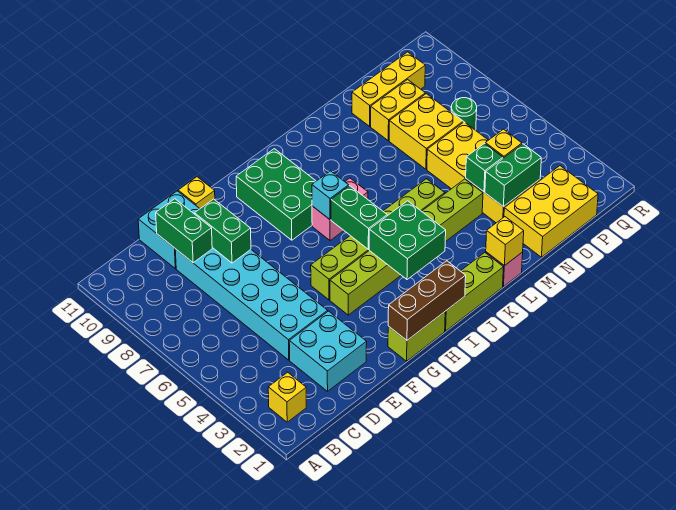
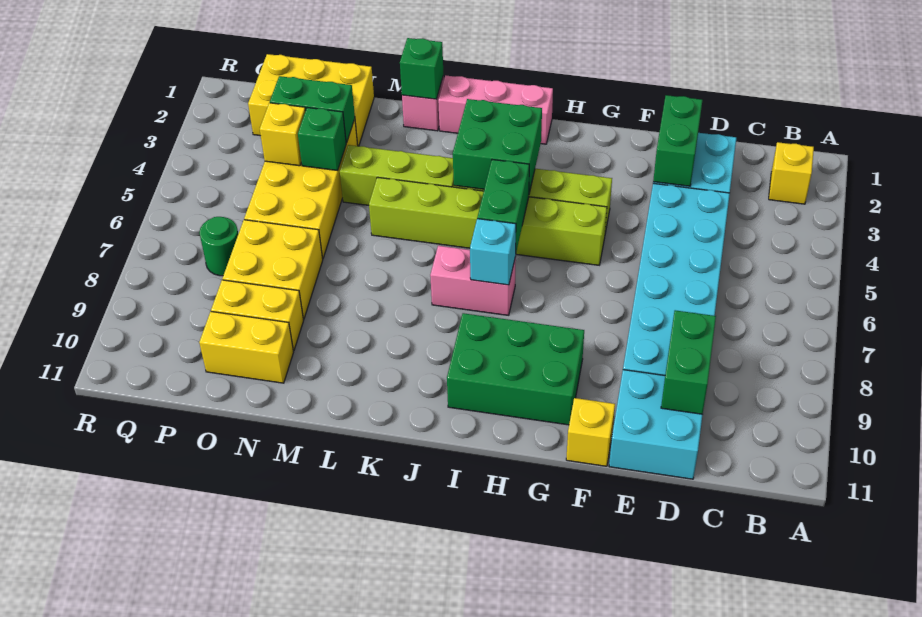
green 1x2 brick [195,199,251,263] -> green 1x2 brick moved to [653,95,702,186]
lime 1x2 brick [388,312,445,361] -> none
brown 1x3 brick [388,261,466,340] -> none
green 2x3 brick [236,149,316,240] -> green 2x3 brick turned to [447,313,584,425]
lime 1x3 brick [445,253,503,331] -> pink 1x3 brick [438,75,553,144]
yellow 1x1 brick [486,217,524,266] -> green 1x1 brick [400,38,443,99]
yellow 1x3 brick [352,52,425,126] -> yellow 1x2 brick [199,312,294,383]

